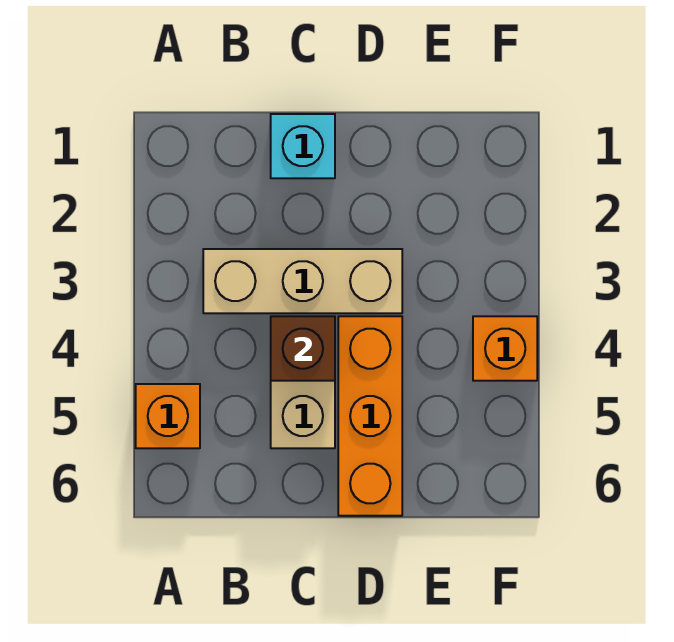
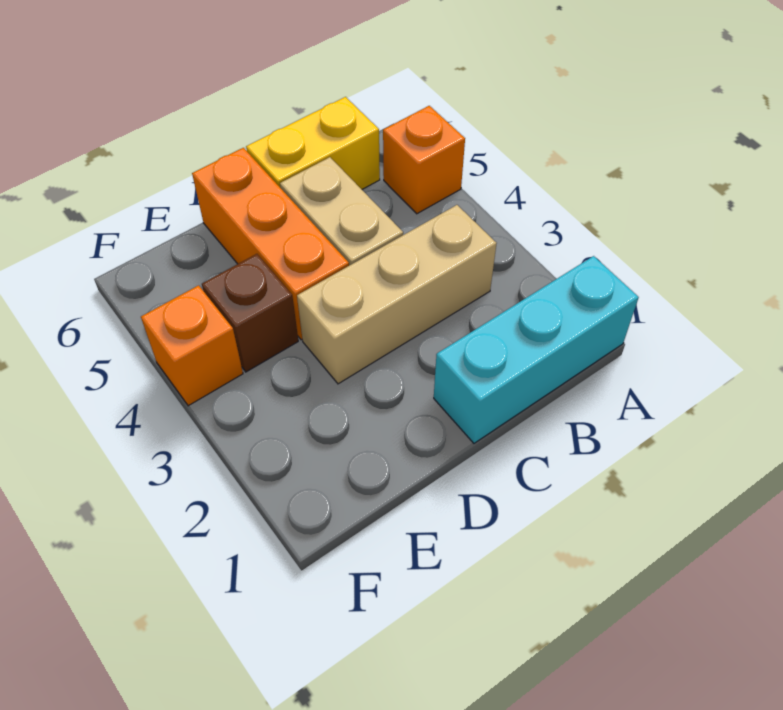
none -> yellow 1x2 brick [246,97,380,189]
cyan 1x1 brick [271,114,335,178] -> cyan 1x3 brick [434,256,639,443]
brown 1x1 brick [271,316,335,381] -> brown 1x1 brick moved to [202,254,298,372]

